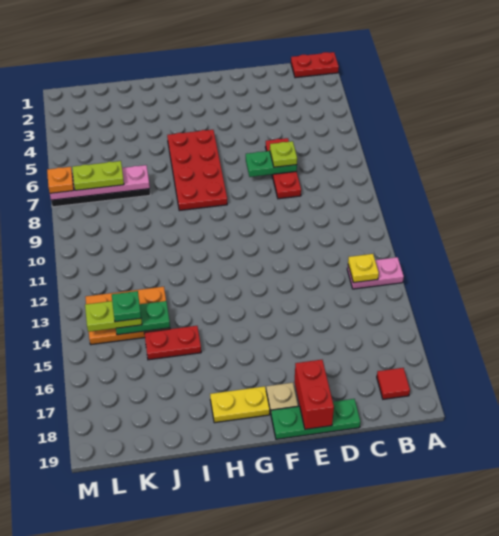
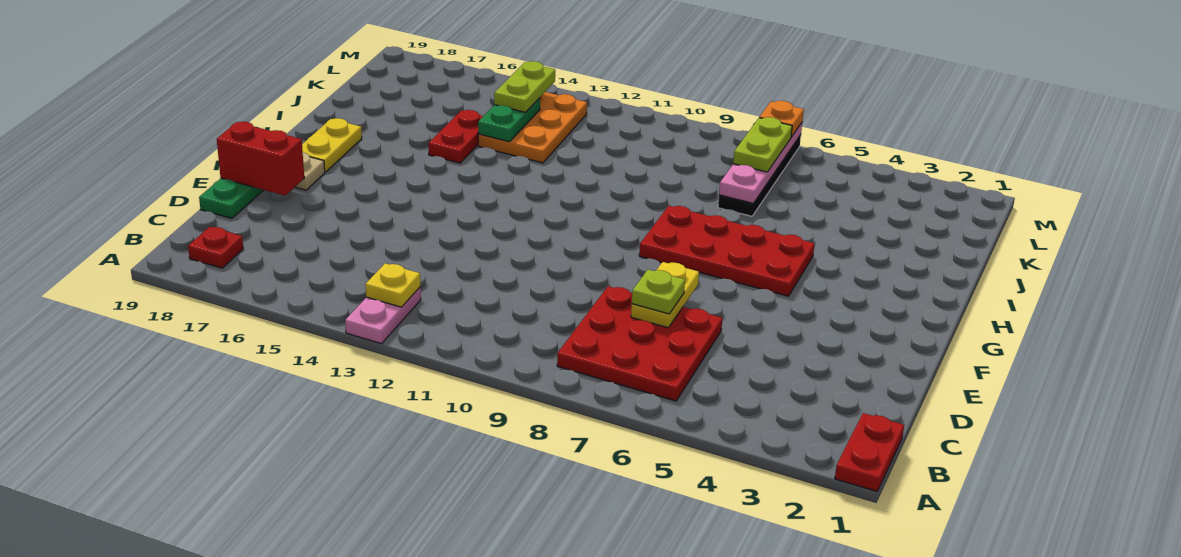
red 1x1 tile [377,368,410,399] -> red 1x1 plate [188,227,243,268]
red 1x3 plate [266,138,301,199] -> red 3x3 plate [557,286,722,401]
green 1x2 plate [246,151,297,177] -> yellow 1x2 plate [631,262,699,328]
green 1x1 plate [112,291,141,322] -> none

